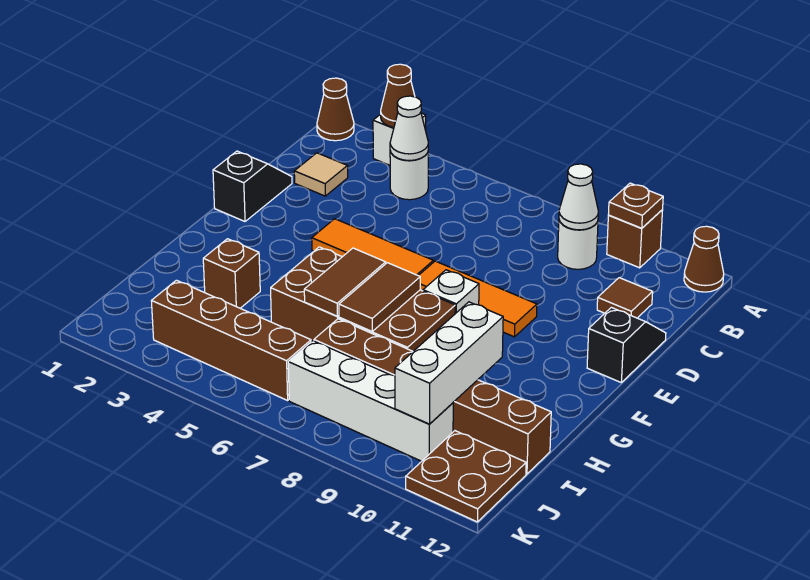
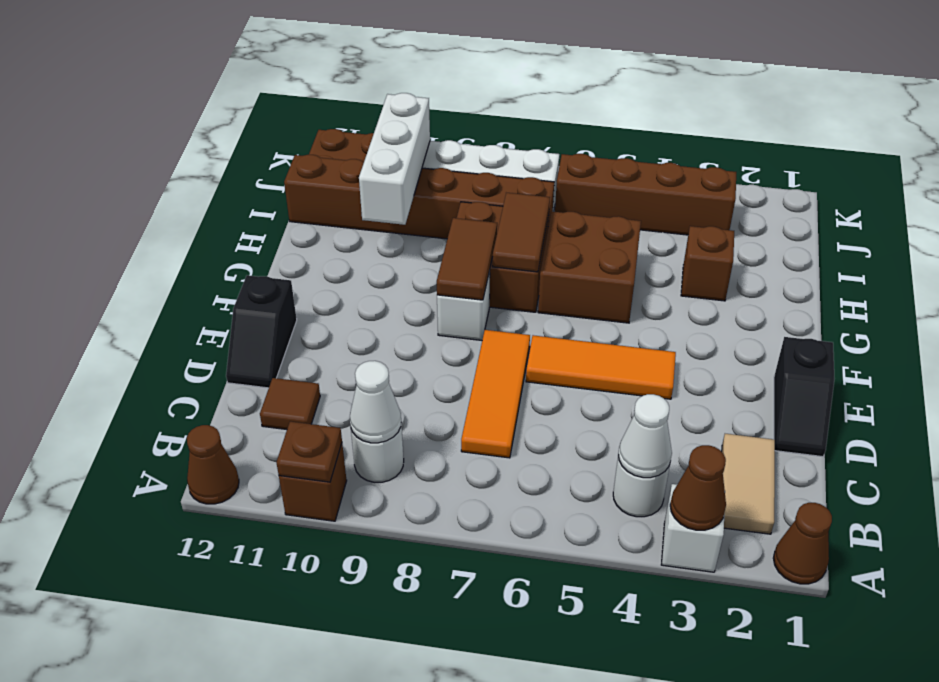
tan 1x1 tile [294,153,348,196] -> tan 1x2 tile [722,434,775,534]
orange 1x3 tile [418,261,537,337] -> orange 1x3 tile turned to [461,330,530,458]
brown 1x2 tile [304,248,386,316] -> brown 1x2 tile moved to [437,218,497,300]

